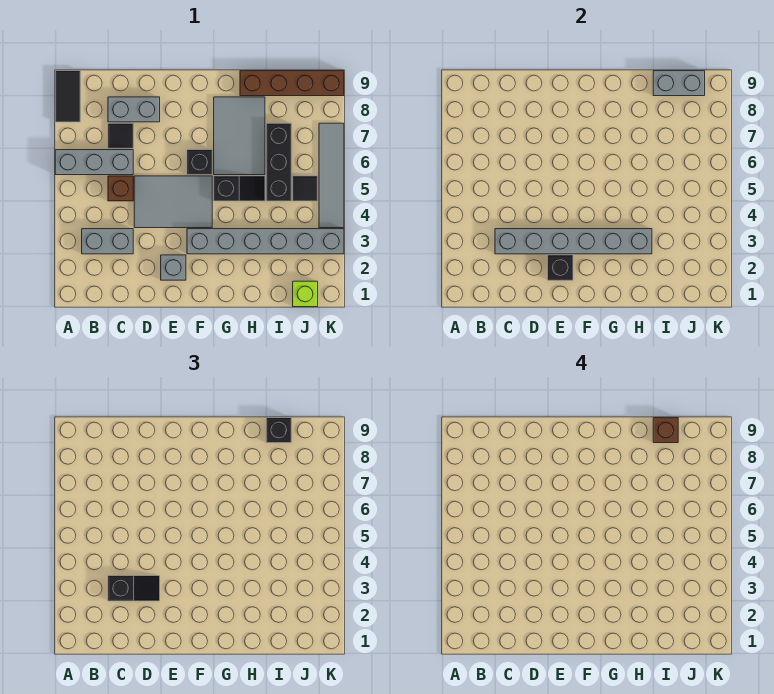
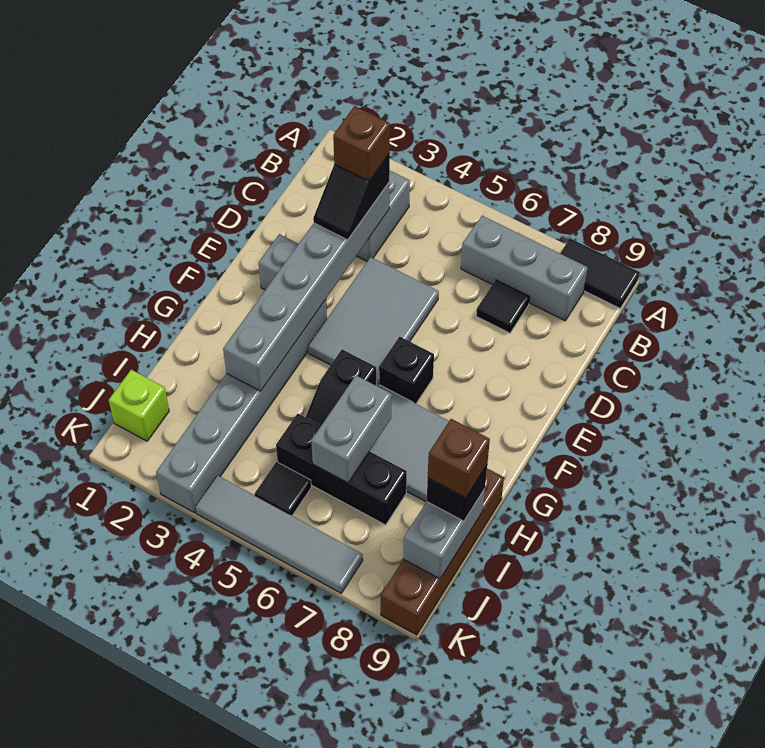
grey 1x3 brick [55,150,133,175] -> grey 1x3 brick turned to [461,216,588,321]
brown 1x1 brick [108,176,133,201] -> brown 1x1 brick moved to [333,106,390,181]
grey 1x2 brick [108,97,160,122] -> grey 1x2 brick moved to [311,376,392,483]
black 1x1 brick [548,255,573,280] -> none

